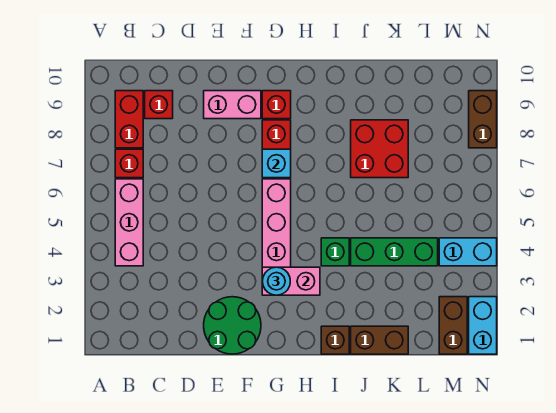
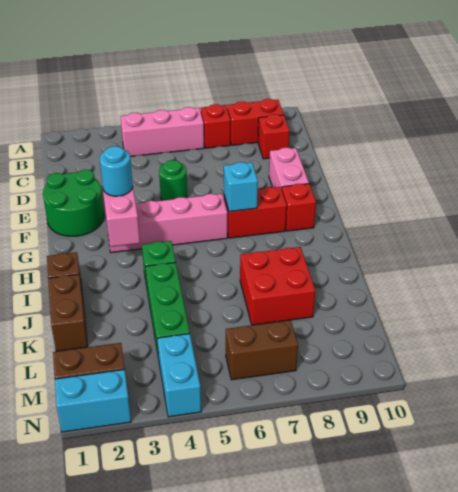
none -> green 1x1 round brick [159,160,187,201]
brown 1x2 brick [469,91,497,148] -> brown 1x2 brick moved to [226,320,298,380]

